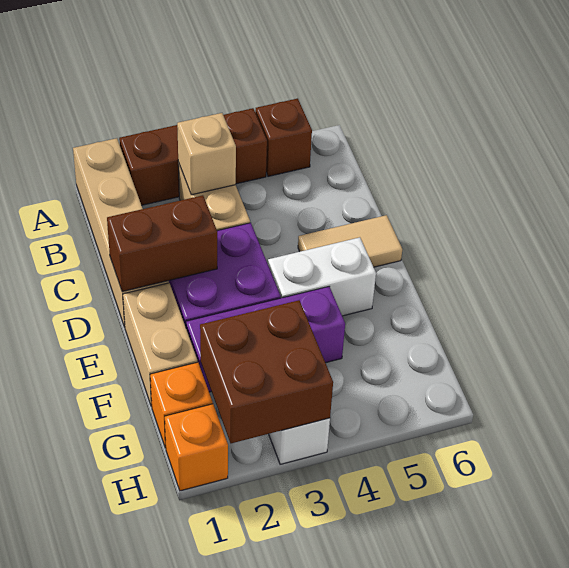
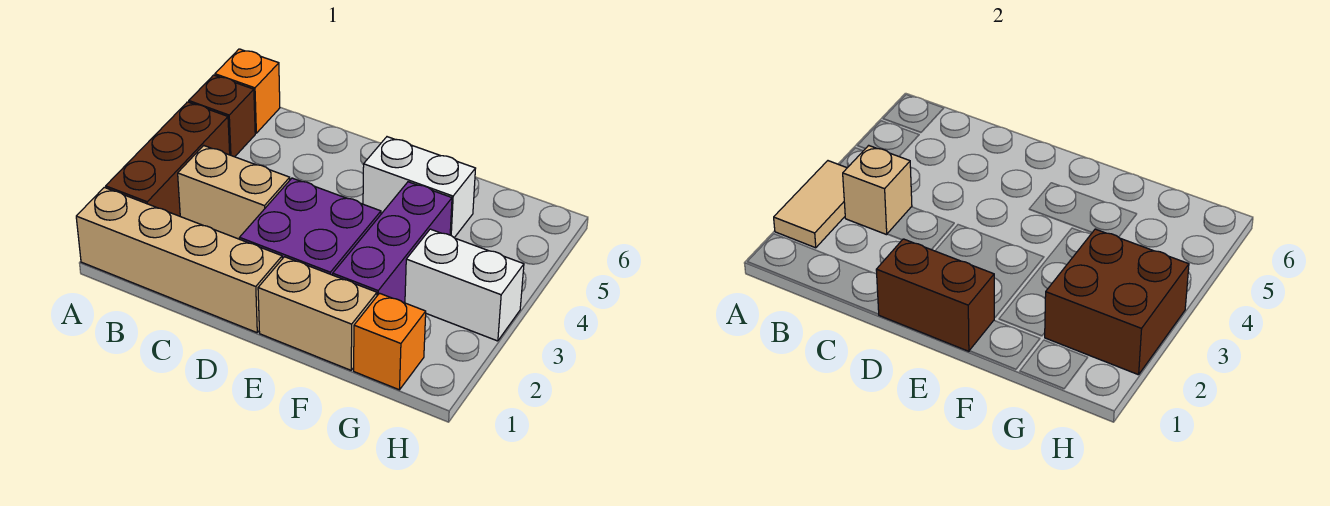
brown 1x2 brick [107,195,217,292] -> brown 1x2 brick turned to [876,239,994,351]
tan 1x2 tile [298,215,402,267] -> tan 1x2 tile moved to [774,161,847,248]
white 1x2 brick [268,237,376,316] -> white 1x2 brick turned to [363,137,476,238]
orange 1x1 brick [165,404,228,491] -> orange 1x1 brick moved to [215,49,280,133]

